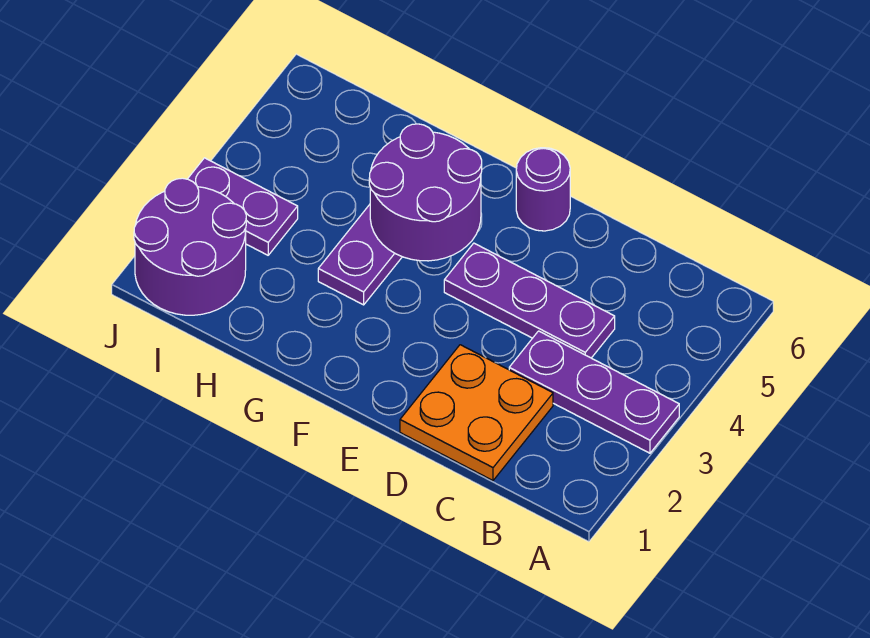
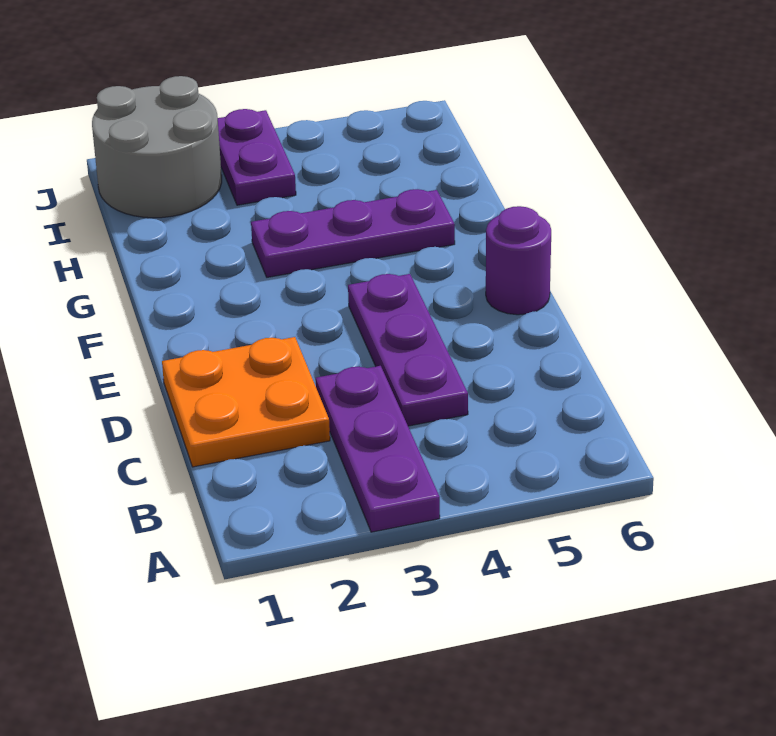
purple 2x2 round brick [369,124,482,261] -> none
purple 2x2 round brick [134,178,246,315] -> grey 2x2 round brick [92,76,222,218]

